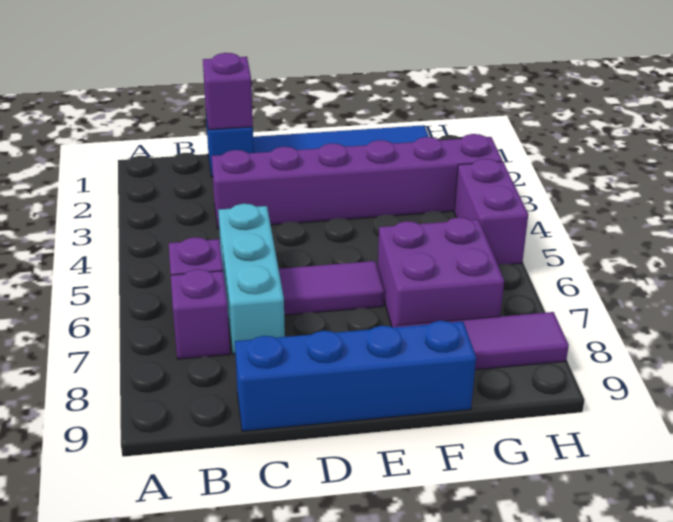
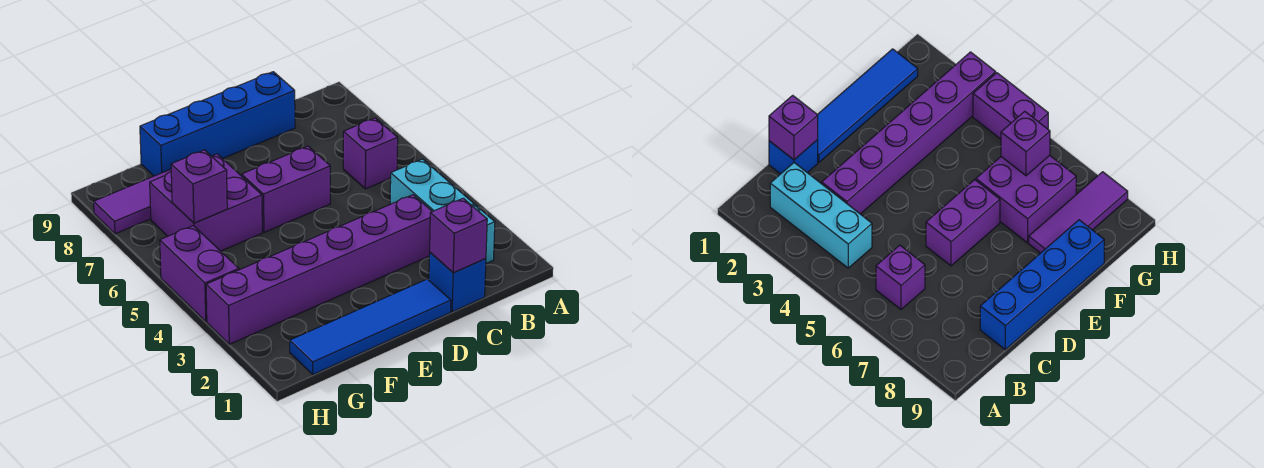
purple 1x1 brick [171,269,230,359] -> purple 1x1 brick moved to [171,150,227,223]
cyan 1x3 brick [218,204,285,354] -> cyan 1x3 brick moved to [390,159,495,263]
purple 1x2 tile [279,261,384,315] -> purple 1x2 brick [242,146,330,232]

